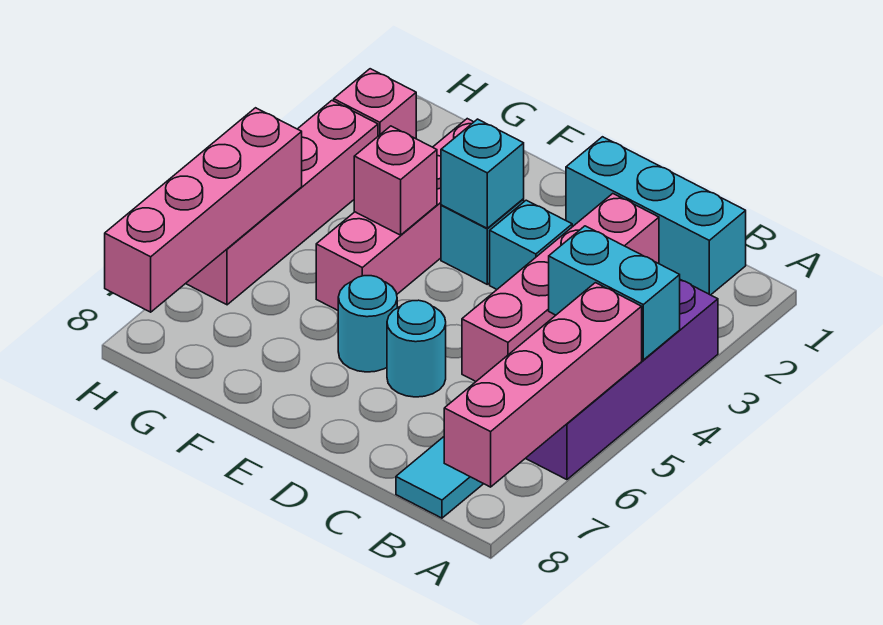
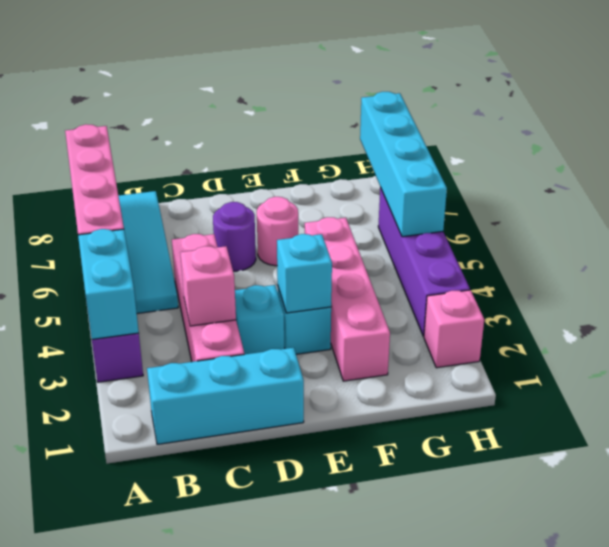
cyan 1x2 brick [549,226,680,360] -> cyan 1x2 brick turned to [78,229,139,339]
cyan 1x1 round brick [387,300,446,397] -> purple 1x1 round brick [213,202,256,271]
cyan 1x1 round brick [338,276,397,372] -> pink 1x1 round brick [257,197,298,266]
pink 1x1 brick [354,126,437,235] -> pink 1x1 brick moved to [180,246,236,326]
pink 1x4 brick [186,101,378,305] -> purple 1x4 brick [378,188,470,336]
pink 1x4 brick [105,108,302,312] -> cyan 1x4 brick [360,92,447,237]

